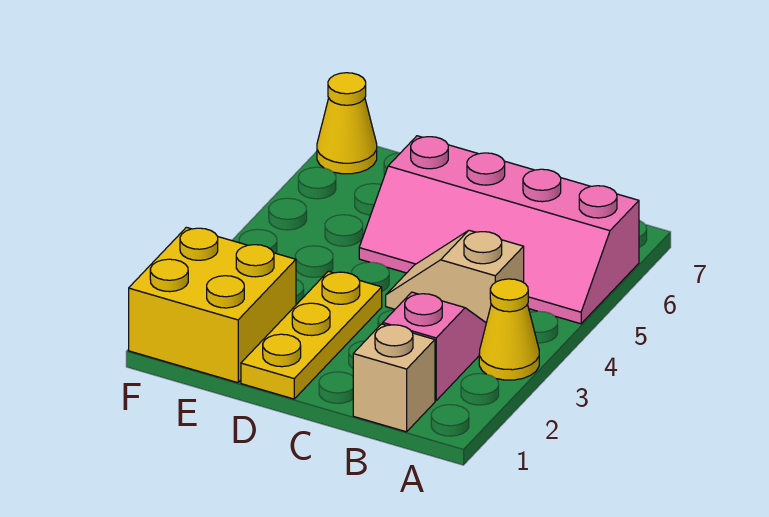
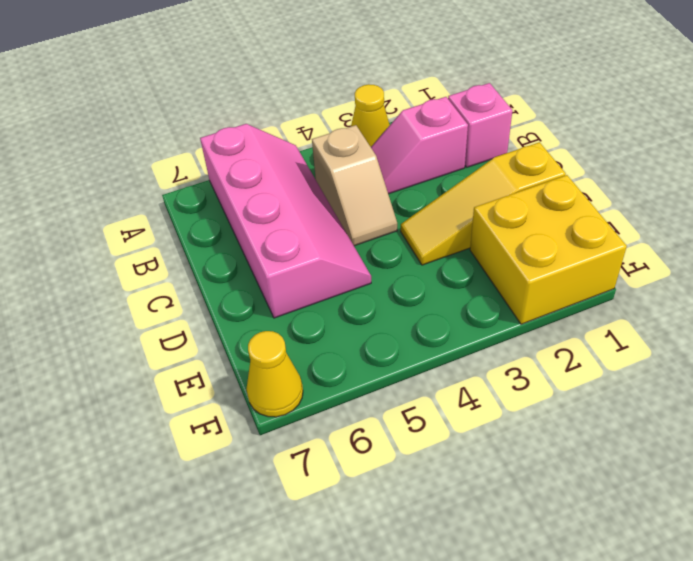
tan 1x1 brick [353,324,435,432] -> pink 1x1 brick [448,83,513,167]
yellow 1x3 plate [241,271,382,399] -> yellow 1x3 slope [401,142,566,265]

